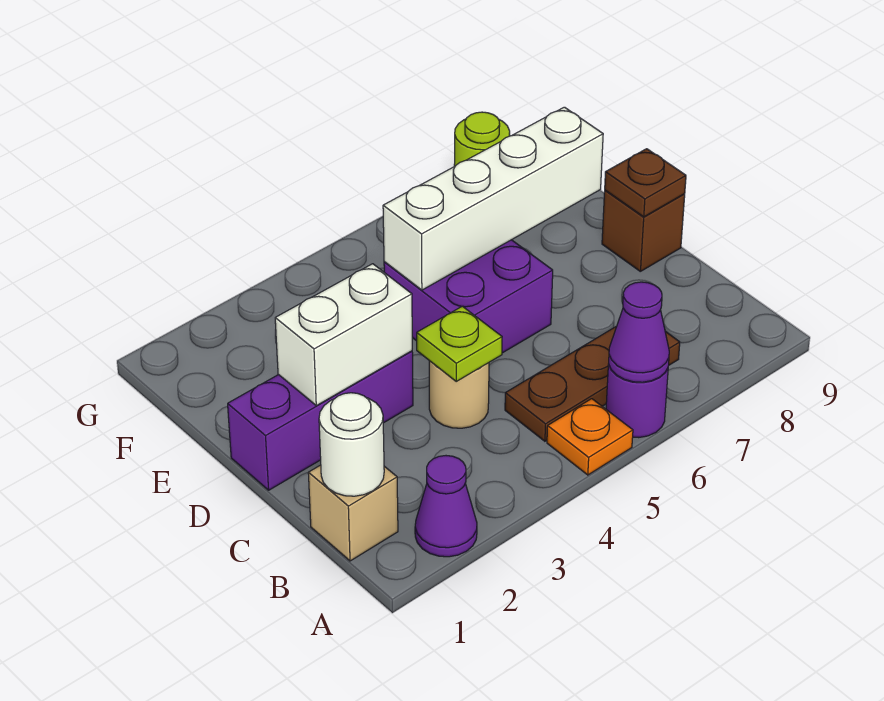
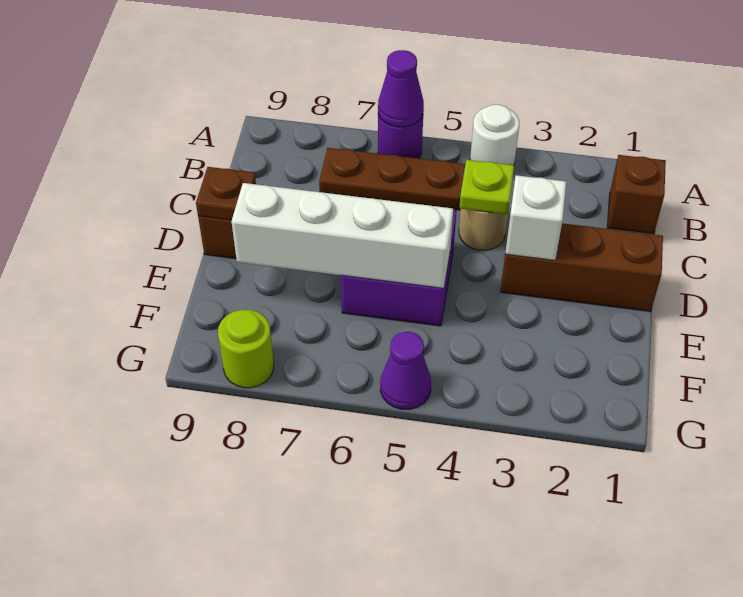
purple 1x1 cone [415,456,477,557] -> purple 1x1 cone moved to [380,332,431,409]
orange 1x1 plate [547,399,633,475] -> none
tan 1x1 brick [308,465,398,561] -> brown 1x1 brick [607,155,666,234]
white 1x1 round brick [319,393,384,496] -> white 1x1 round brick moved to [470,105,520,165]
purple 1x3 brick [228,351,413,490] -> brown 1x3 brick [500,223,663,312]
white 1x2 brick [275,264,412,406] -> white 1x1 brick [505,175,566,260]

